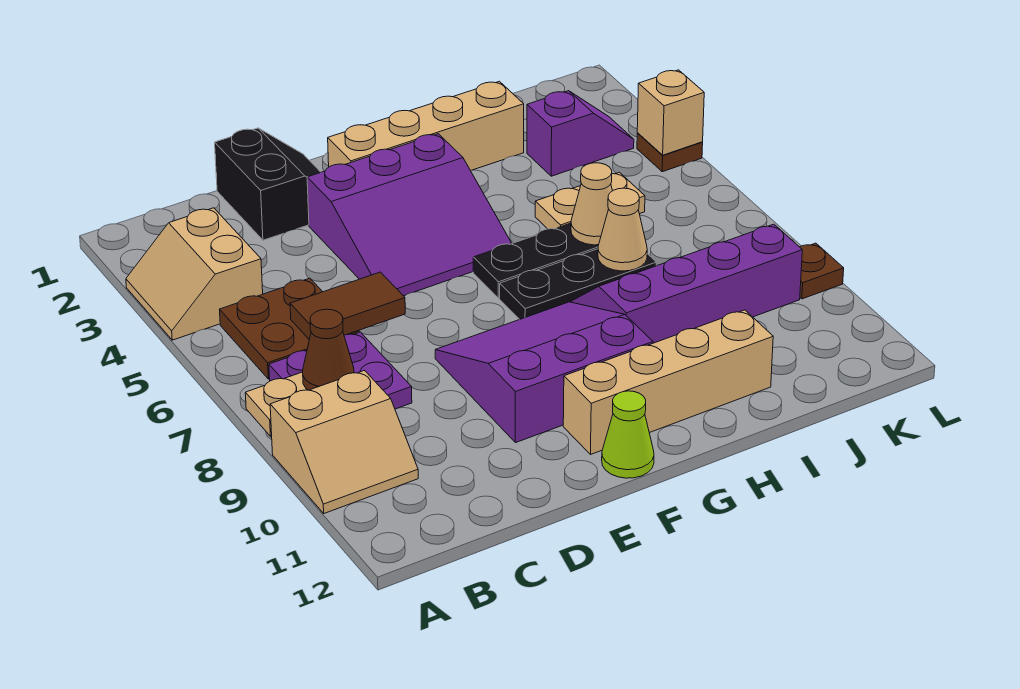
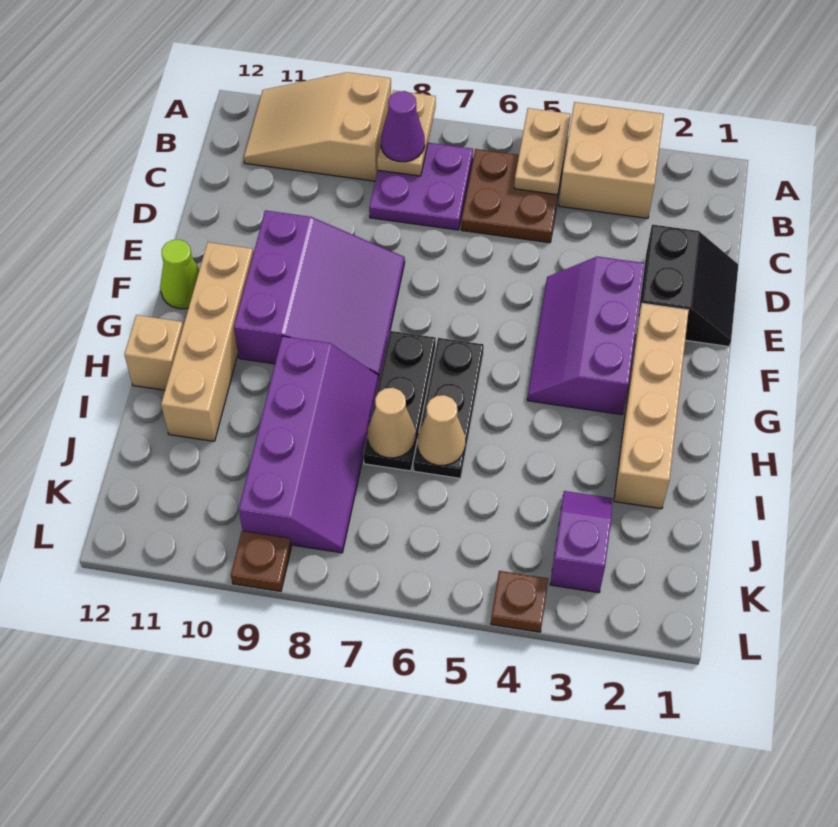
tan 2x2 slope [126,208,263,340] -> tan 2x2 brick [559,102,664,218]
tan 2x2 slope [270,371,418,513] -> tan 2x3 slope [244,72,391,181]
brown 1x1 cone [303,309,354,390] -> purple 1x1 cone [381,91,425,162]
brown 1x2 tile [290,272,405,339] -> none
black 2x2 slope [215,128,321,240] -> black 2x2 slope turned to [636,225,738,347]
purple 3x3 slope [307,134,512,296] -> purple 2x3 slope [527,256,644,415]
tan 1x2 plate [535,172,645,229] -> tan 1x2 plate moved to [514,108,570,195]
purple 1x2 slope [527,91,634,176] -> purple 1x2 slope turned to [550,491,612,593]
tan 1x1 brick [637,70,704,155] -> tan 1x1 brick moved to [124,315,183,390]

